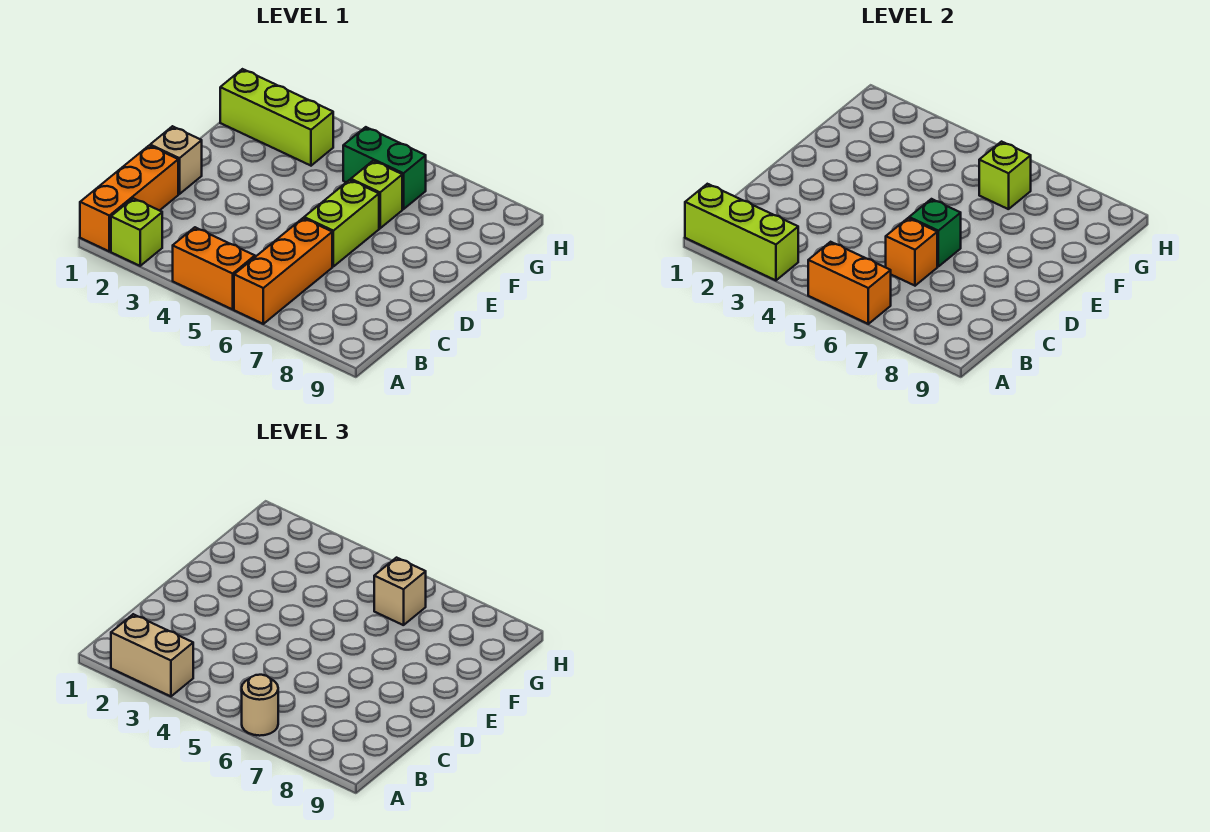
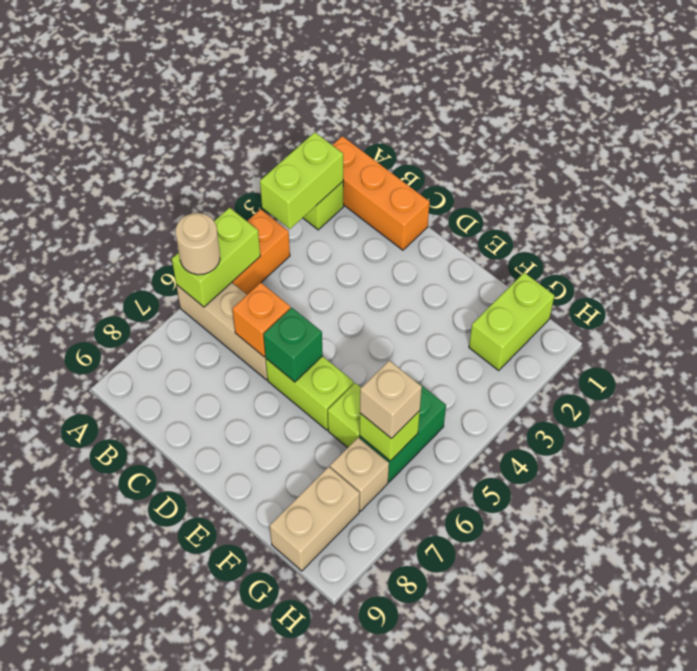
lime 1x3 brick [685,184,798,280] -> lime 1x2 brick [260,132,343,229]
tan 1x2 brick [111,614,193,696] -> tan 1x2 brick moved to [270,467,360,571]
orange 1x2 brick [808,242,891,324] -> lime 1x2 brick [172,208,260,307]
orange 1x3 brick [234,218,332,324] -> tan 1x3 brick [176,282,268,380]
tan 1x1 brick [150,126,202,194] -> tan 1x1 brick moved to [330,438,389,511]
lime 1x3 brick [220,69,333,166] -> lime 1x2 brick [469,273,554,370]

